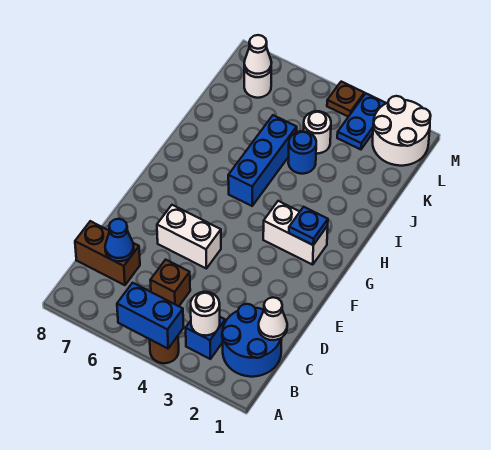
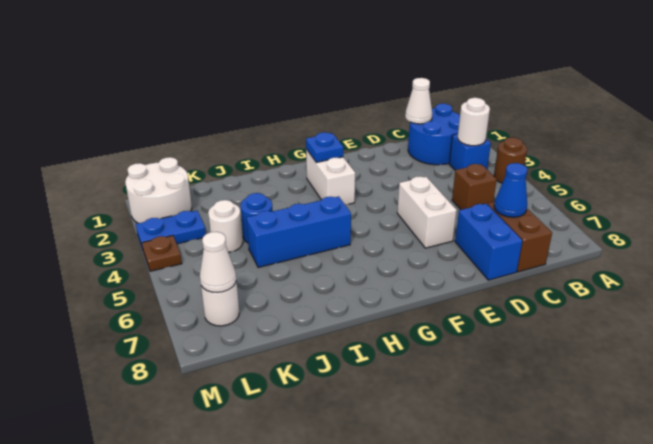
blue 1x2 brick [117,283,184,348] -> blue 1x2 brick moved to [455,204,523,280]

